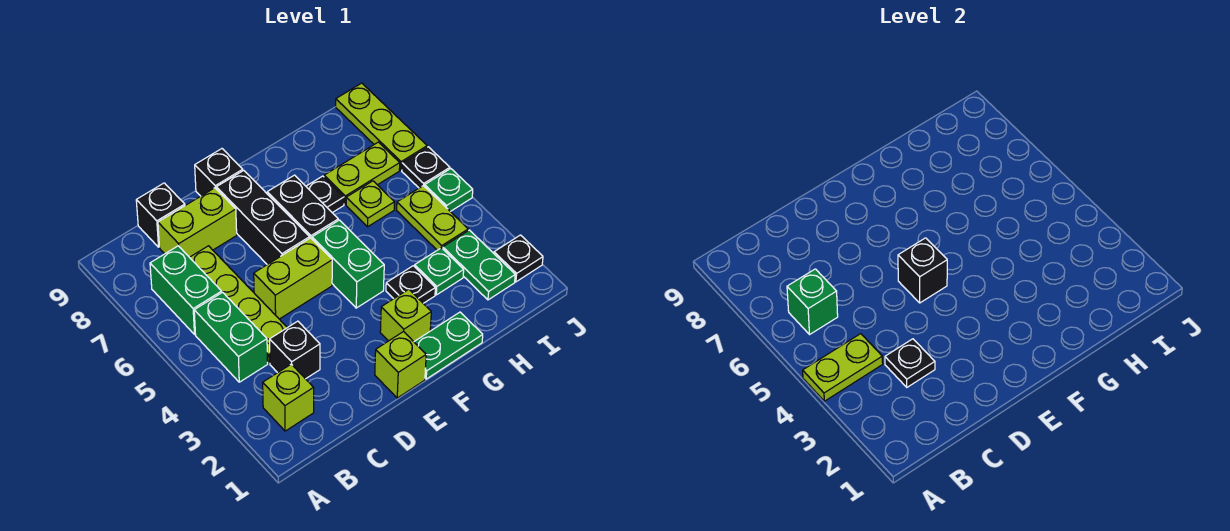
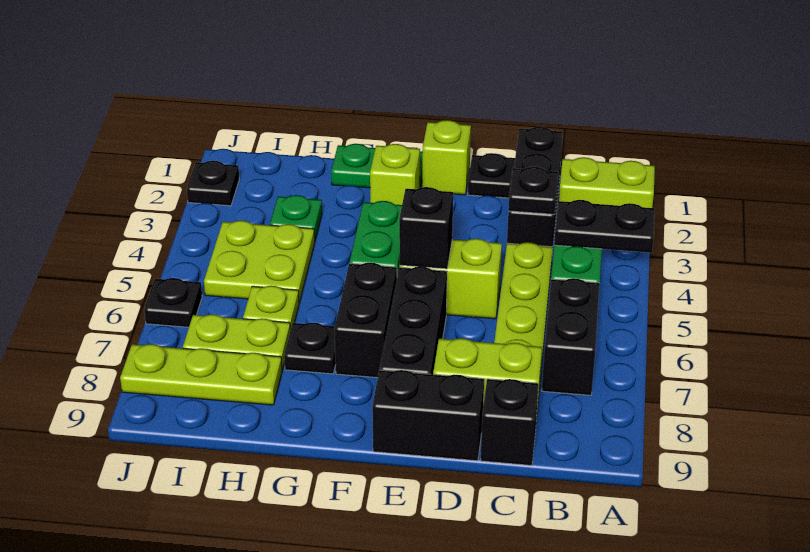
lime 1x2 plate [803,334,883,401] -> black 1x2 plate [554,200,655,253]
lime 1x1 brick [263,364,314,431] -> lime 1x2 brick [559,157,655,208]
green 1x2 brick [150,246,222,334] -> black 1x2 brick [542,278,600,395]
green 1x1 brick [787,269,838,334] -> none
black 1x1 brick [270,321,320,379] -> black 1x3 brick [507,127,563,252]
black 1x1 brick [195,149,243,196] -> black 1x2 brick [372,370,484,461]
black 1x1 plate [386,266,435,303] -> black 1x1 plate moved to [468,153,515,198]
green 1x2 plate [443,230,515,300] -> none
lime 1x2 plate [397,186,468,250] -> lime 2x2 plate [204,221,315,303]
green 1x1 plate [425,169,473,212] -> none
lime 1x3 plate [336,83,427,170] -> lime 1x3 plate turned to [120,344,282,405]

